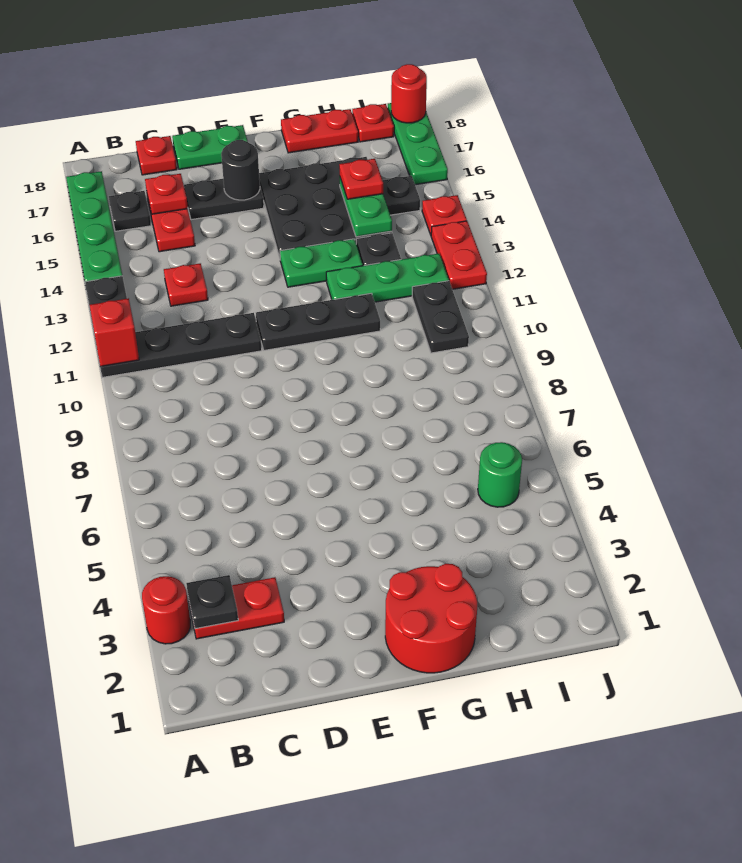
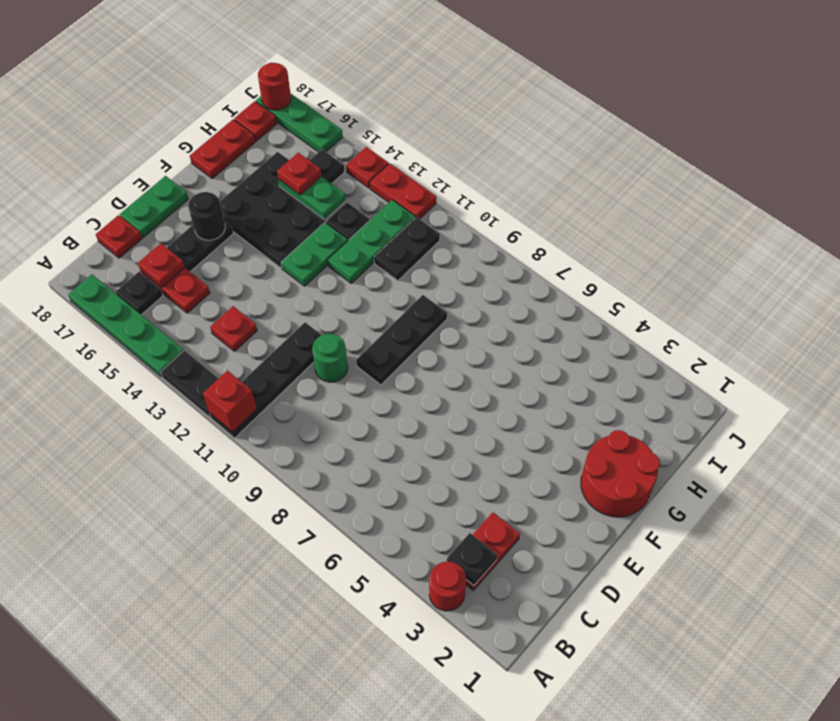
black 1x3 plate [256,293,380,350] -> black 1x3 plate moved to [356,295,447,385]
green 1x1 round brick [478,442,522,507] -> green 1x1 round brick moved to [312,334,348,382]
black 1x2 plate [412,281,469,353] -> black 1x2 plate turned to [374,217,440,281]

